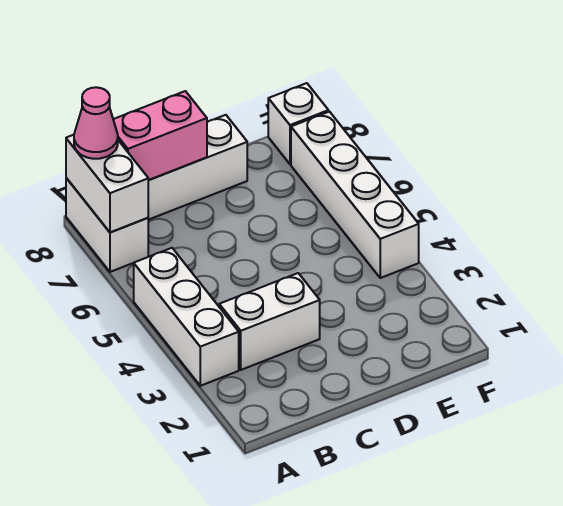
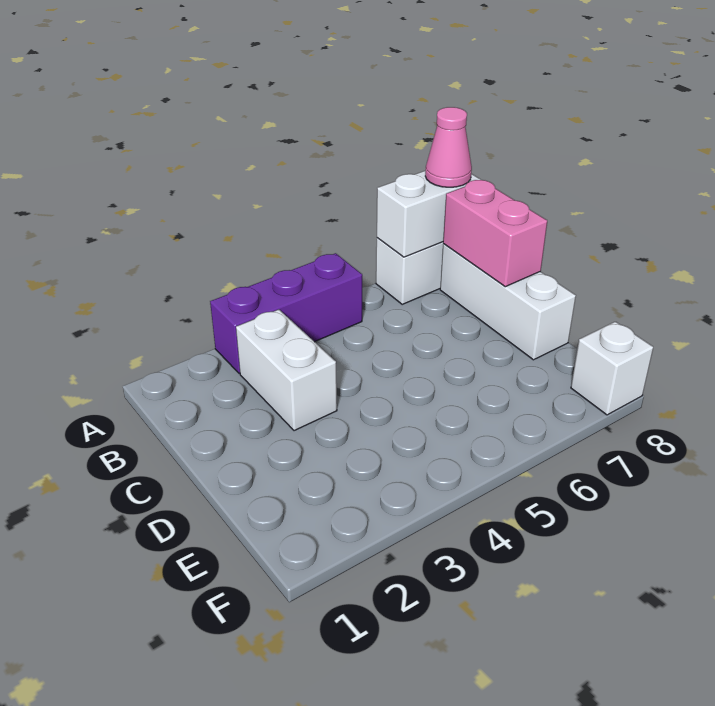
white 1x3 brick [134,248,239,386] -> purple 1x3 brick [210,253,362,374]
white 1x4 brick [291,112,419,278] -> none

